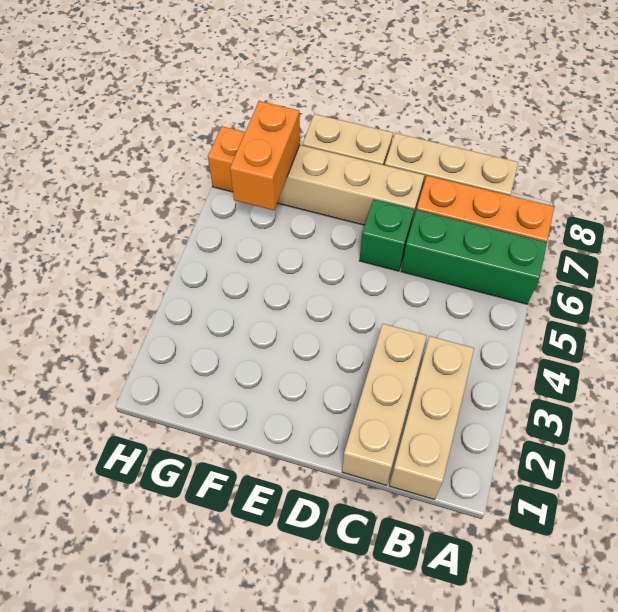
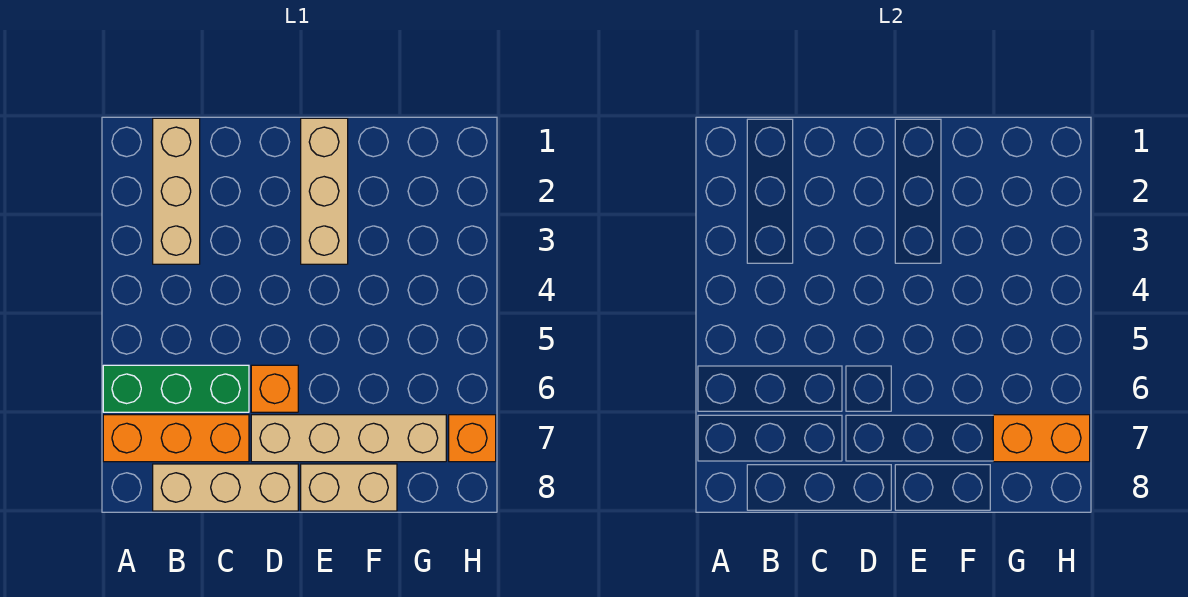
tan 1x3 brick [342,324,427,485] -> tan 1x3 brick moved to [301,118,348,264]
green 1x1 brick [359,199,414,271] -> orange 1x1 brick [251,365,298,412]
orange 1x2 brick [230,101,300,210] -> orange 1x2 brick turned to [993,415,1090,462]

